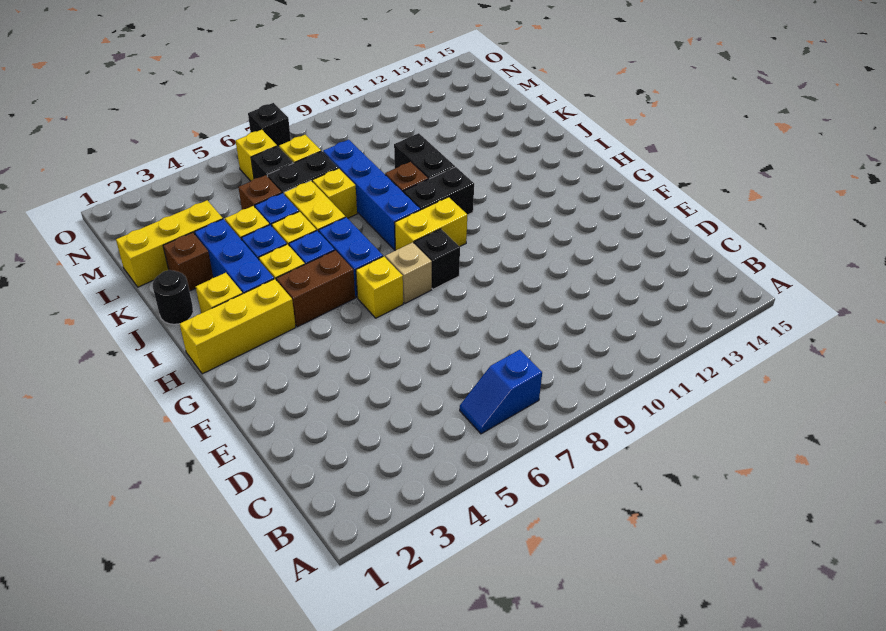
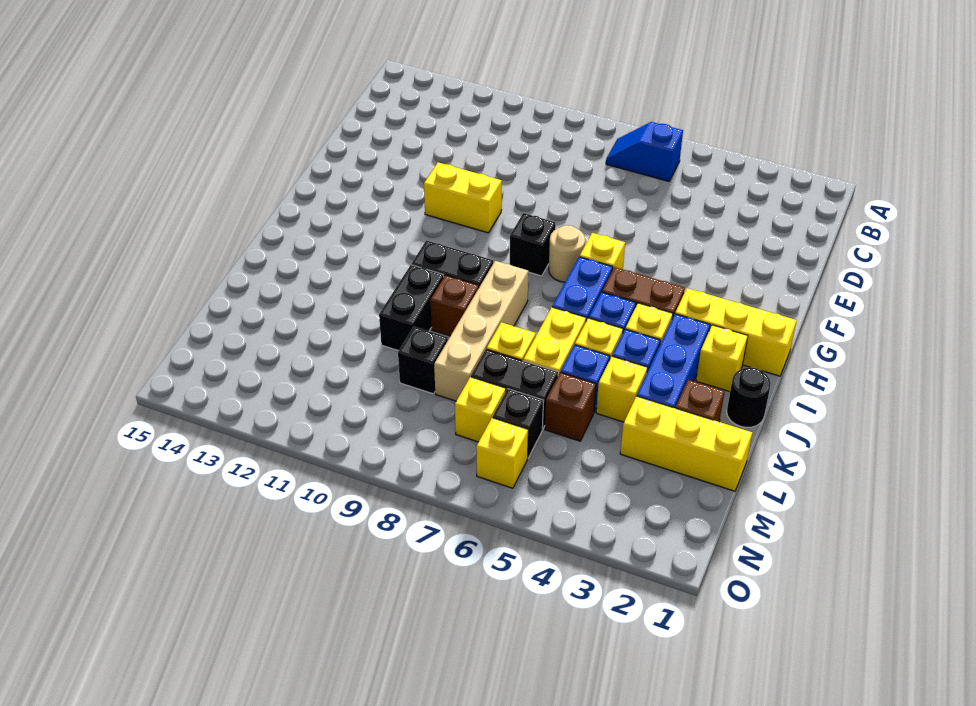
blue 1x2 slope [460,350,542,434] -> blue 1x2 slope turned to [606,122,683,181]
tan 1x1 brick [385,242,432,303] -> tan 1x1 round brick [549,225,585,282]
yellow 1x2 brick [395,197,467,250] -> yellow 1x2 brick moved to [424,162,502,233]
blue 1x4 brick [323,140,420,250] -> tan 1x4 brick [434,261,528,401]
black 1x1 brick [248,103,291,147] -> black 1x1 brick moved to [398,327,448,394]

